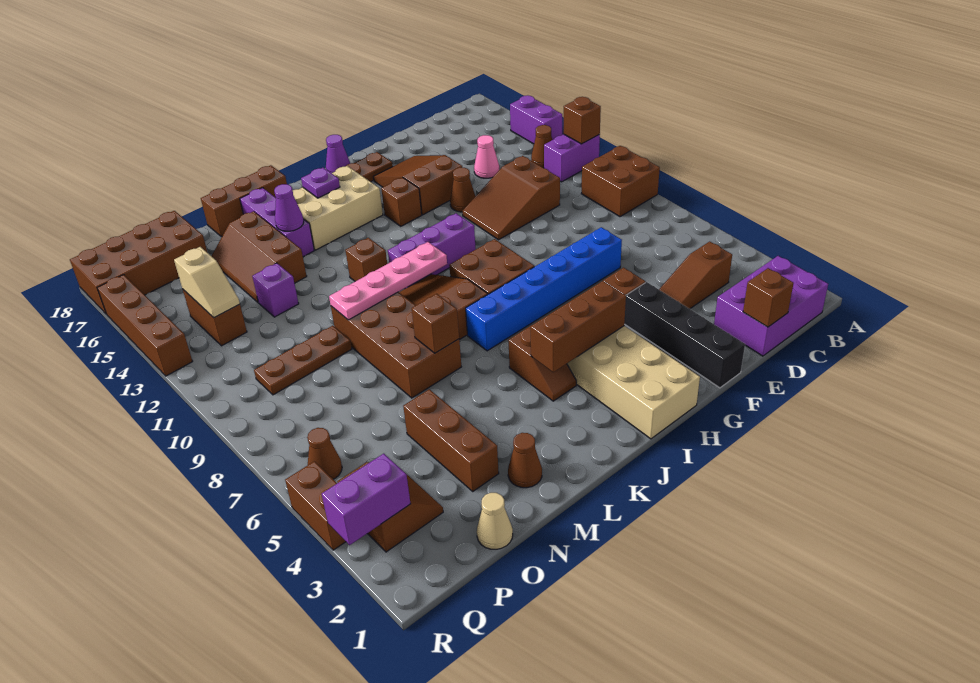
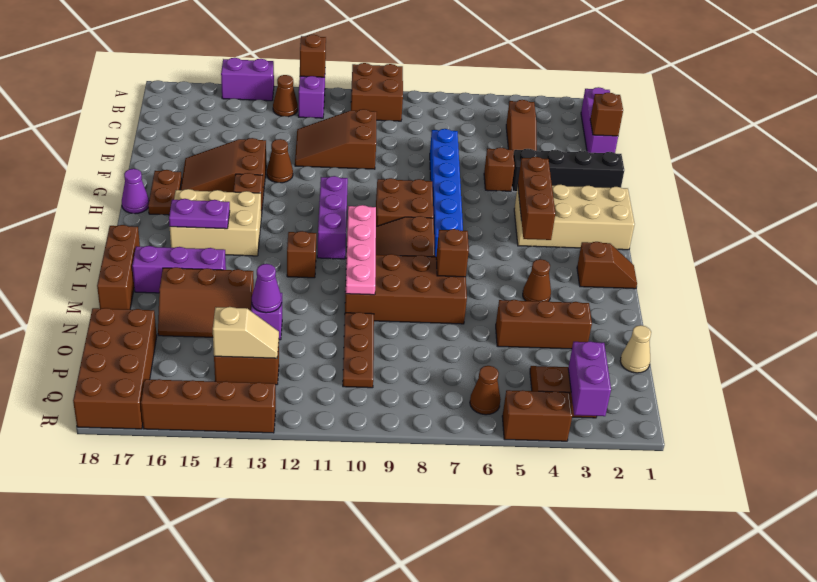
purple 2x3 brick [714,256,828,356] -> purple 1x3 brick [581,87,618,153]
brown 2x3 slope [462,156,560,240] -> brown 2x3 slope turned to [295,109,377,169]
pink 1x1 cone [474,135,499,178] -> none
tan 2x3 brick [293,166,383,250] -> tan 2x3 brick turned to [170,189,261,256]
brown 1x2 slope [508,326,576,401] -> brown 1x2 slope moved to [577,242,637,289]
purple 1x1 plate [301,168,340,198] -> purple 1x2 plate [169,199,230,229]
purple 1x1 cone [274,184,304,231] -> purple 1x1 cone moved to [252,264,282,313]
brown 1x1 cone [508,433,542,488] -> brown 1x1 cone moved to [523,259,551,301]

